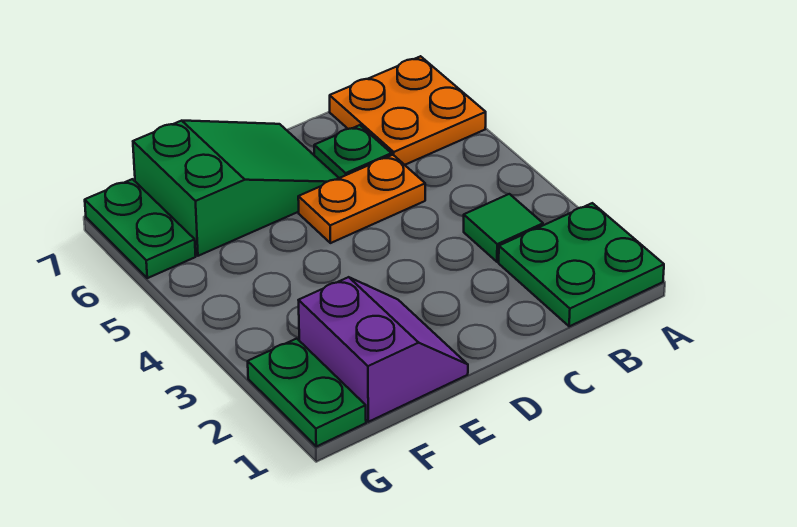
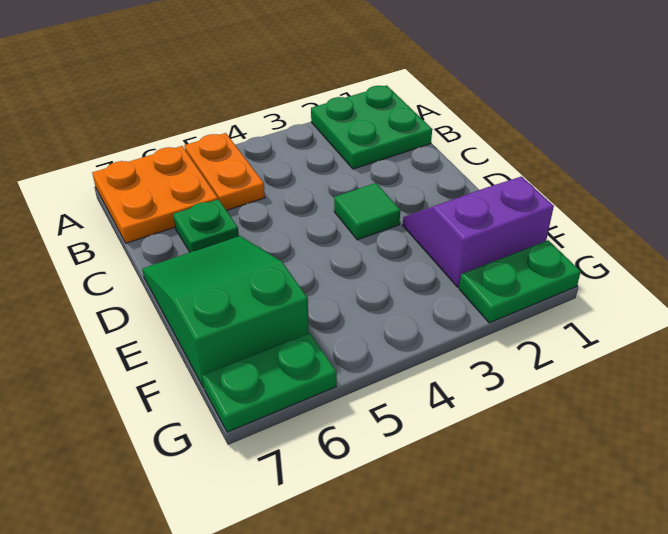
green 1x1 tile [464,194,543,262] -> green 1x1 tile moved to [334,183,400,240]
orange 1x2 plate [298,155,425,243] -> orange 1x2 plate moved to [184,133,265,210]

